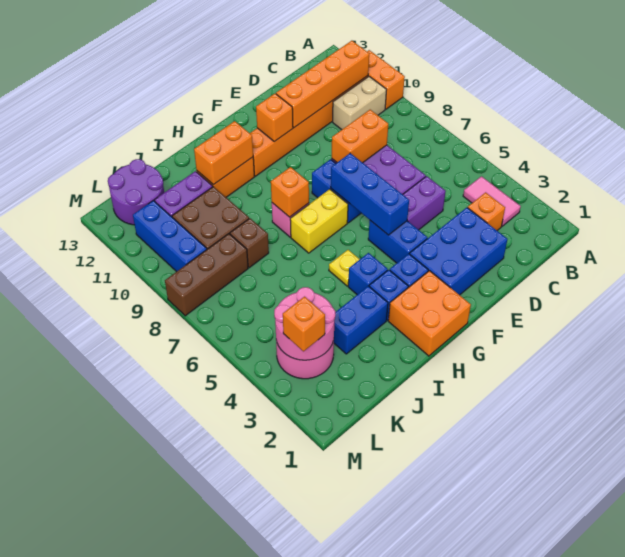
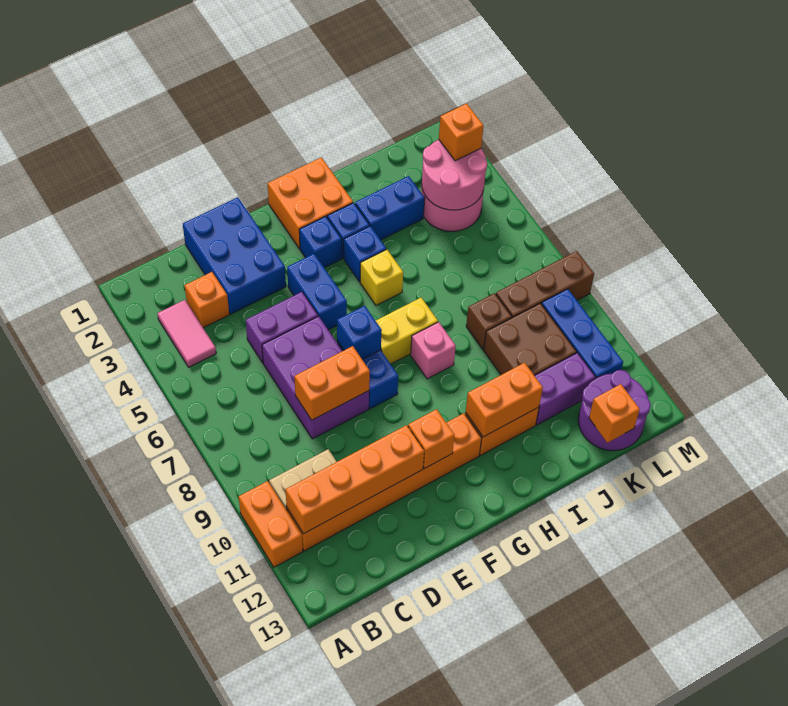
blue 2x3 brick [410,208,507,295] -> blue 2x3 brick turned to [183,197,286,314]
blue 1x3 brick [331,153,409,235] -> blue 1x1 brick [337,306,382,359]
yellow 1x1 plate [329,250,360,286] -> yellow 1x1 brick [360,249,403,305]
orange 1x1 brick [271,167,309,217] -> orange 1x1 brick moved to [589,384,640,443]

